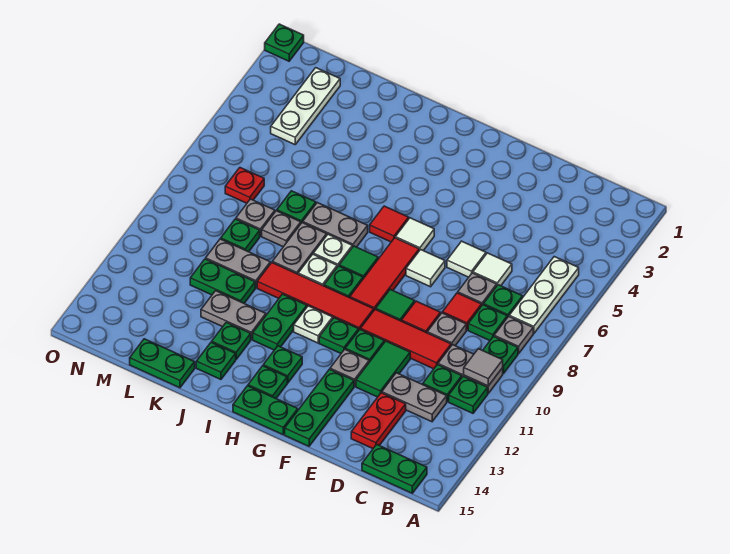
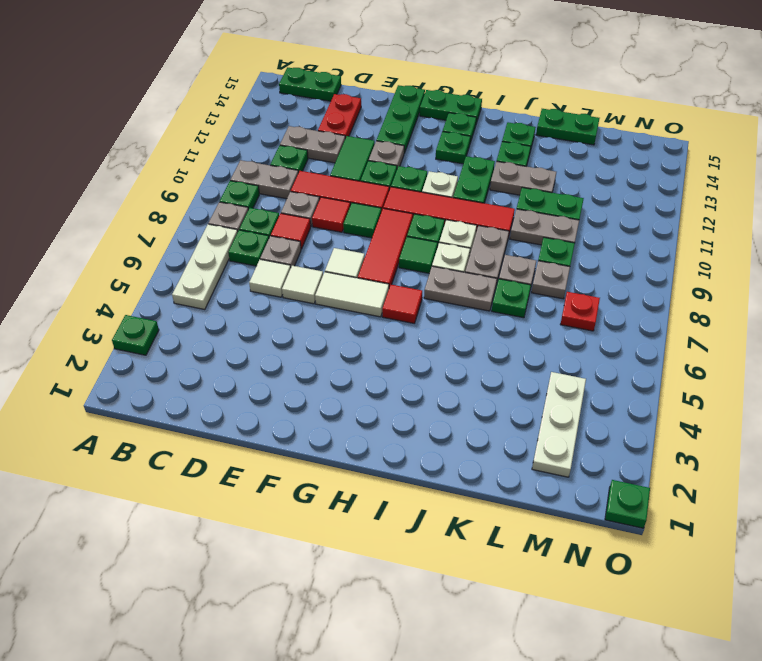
grey 1x1 tile [464,349,503,386] -> none
green 1x1 plate [449,376,488,413] -> green 1x1 plate moved to [112,315,159,355]
white 1x1 tile [395,218,434,251] -> white 1x2 tile [315,272,389,317]

